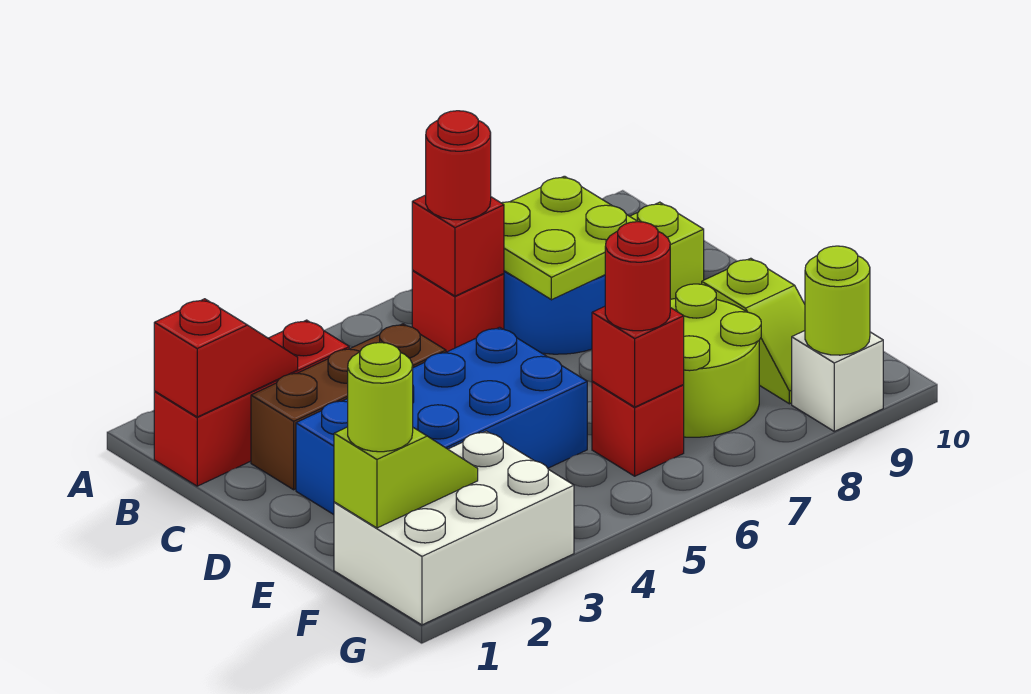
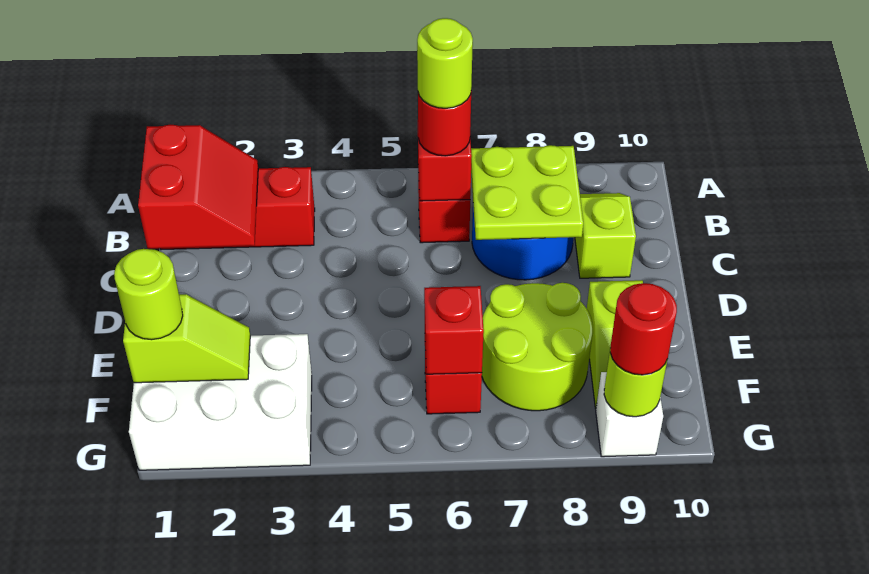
red 1x2 slope [154,299,298,417] -> red 2x2 slope [138,125,258,249]
none -> lime 1x1 round brick [417,18,473,108]
brown 1x3 brick [251,324,446,490] -> none
blue 2x4 brick [296,327,587,515] -> none
red 1x1 round brick [605,222,670,331] -> red 1x1 round brick moved to [610,283,677,375]

